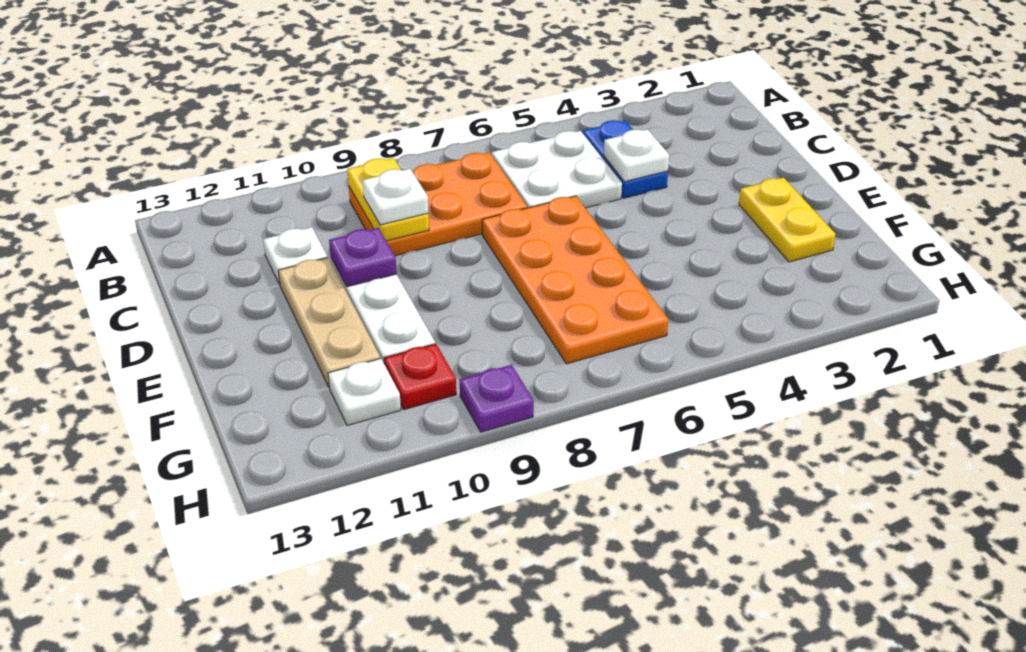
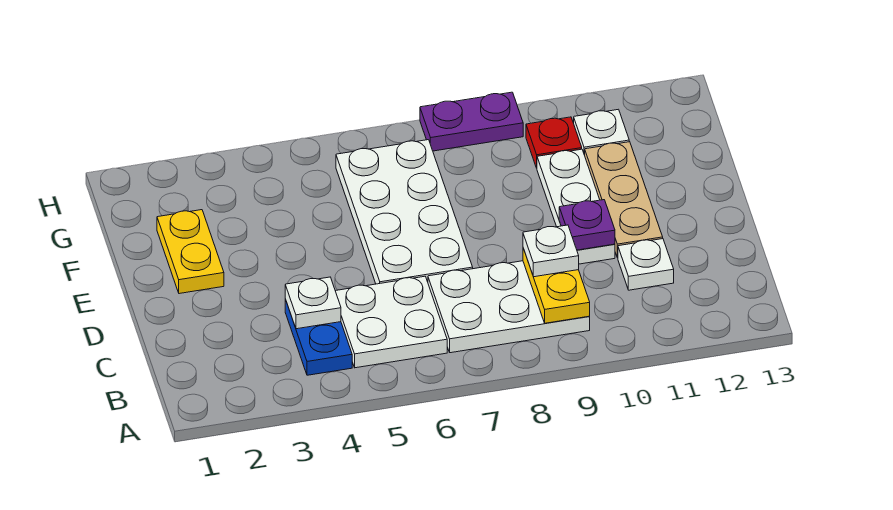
orange 2x3 plate [349,153,527,256] -> white 2x3 plate [428,261,590,353]
orange 2x4 plate [482,196,668,364] -> white 2x4 plate [336,140,473,284]
purple 1x1 plate [460,365,534,432] -> purple 1x2 plate [420,92,523,151]

